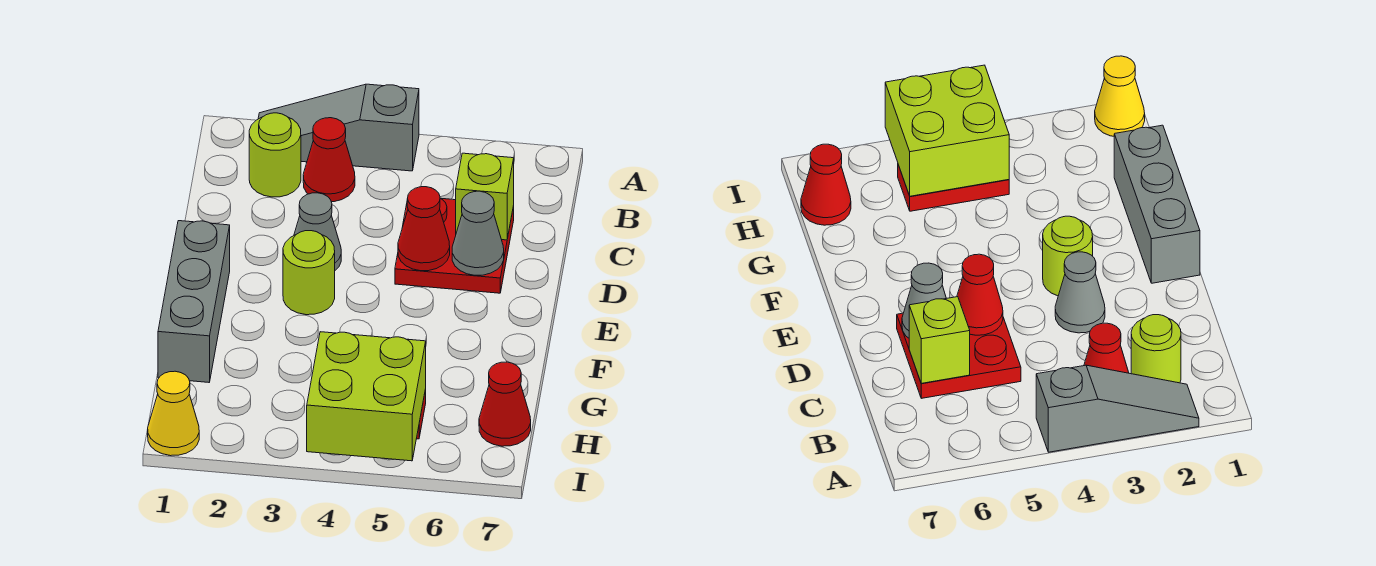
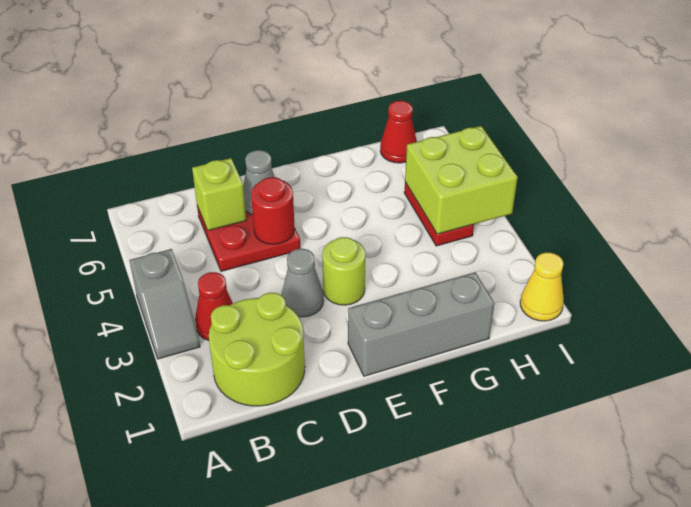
grey 1x3 slope [258,84,419,171] -> grey 1x2 slope [130,249,200,359]
lime 1x1 round brick [249,113,301,197] -> lime 2x2 round brick [209,293,305,406]
red 1x1 cone [398,187,450,271] -> red 1x1 round brick [251,177,295,244]

